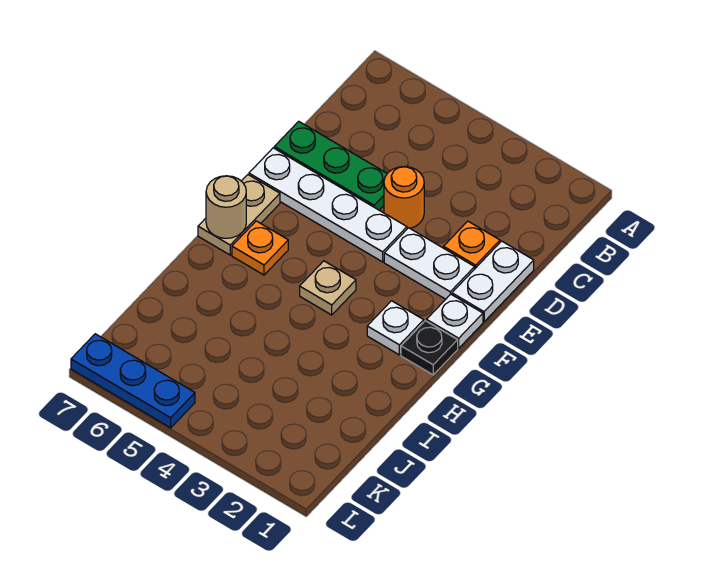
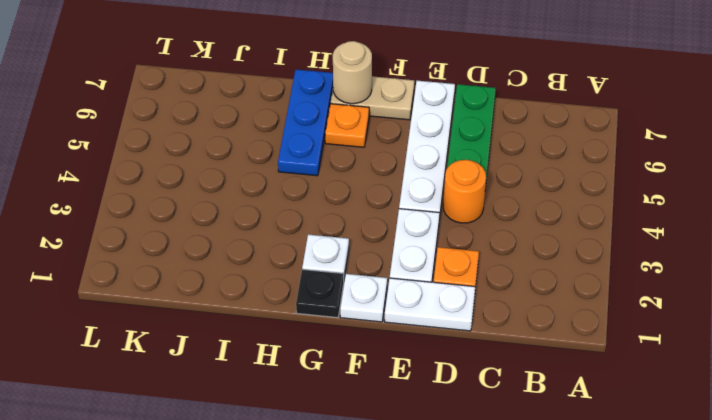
tan 1x1 plate [300,261,356,315] -> none
blue 1x3 plate [71,334,195,428] -> blue 1x3 plate moved to [278,69,333,176]

